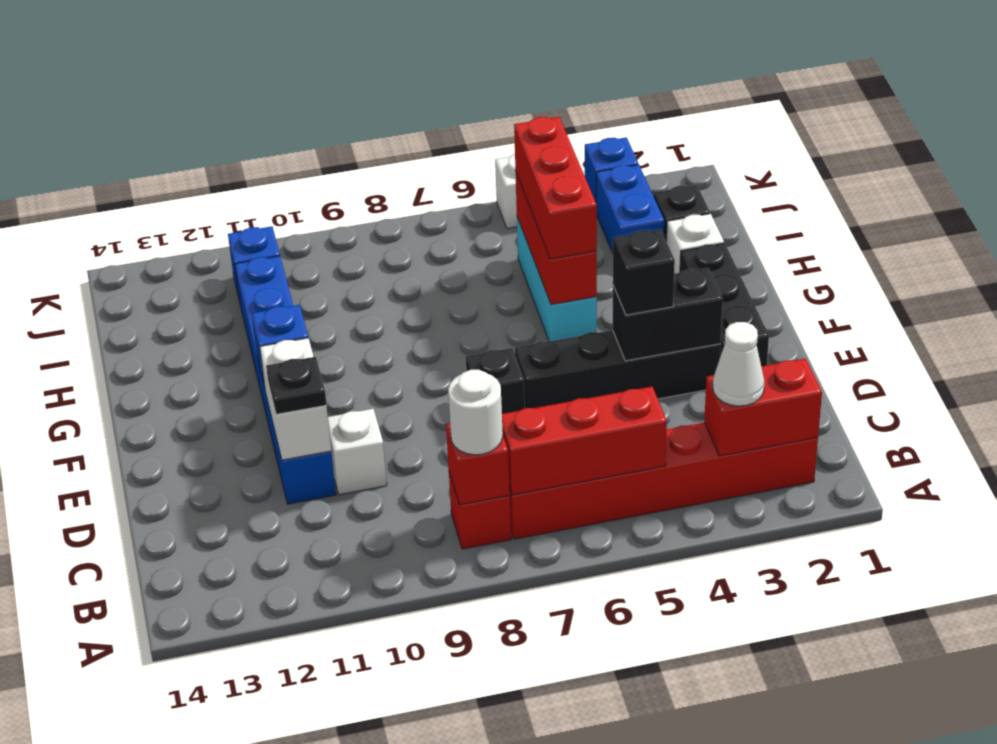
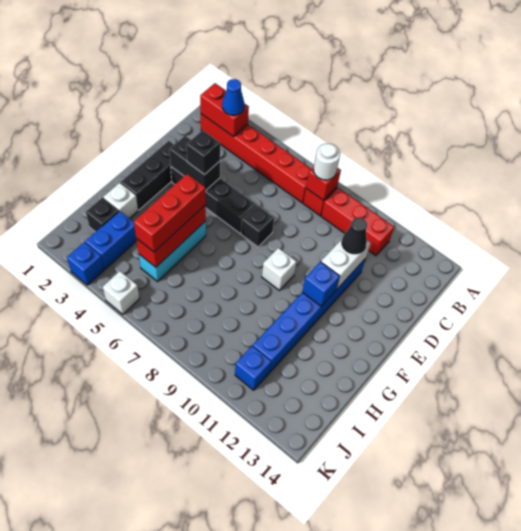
white 1x1 cone [713,322,765,406] -> blue 1x1 cone [222,79,244,115]
red 1x3 brick [502,387,667,495] -> red 1x3 brick moved to [321,188,394,256]
white 1x1 brick [328,409,387,495] -> white 1x1 brick moved to [262,248,297,291]
black 1x1 plate [266,357,326,414] -> black 1x1 cone [342,218,367,254]

